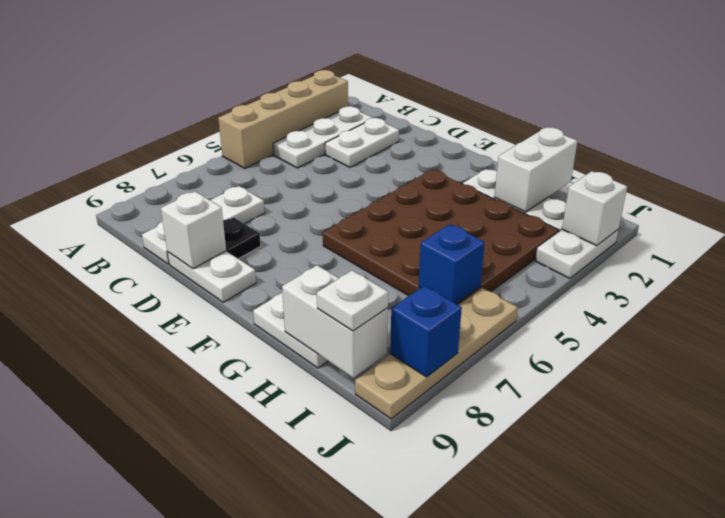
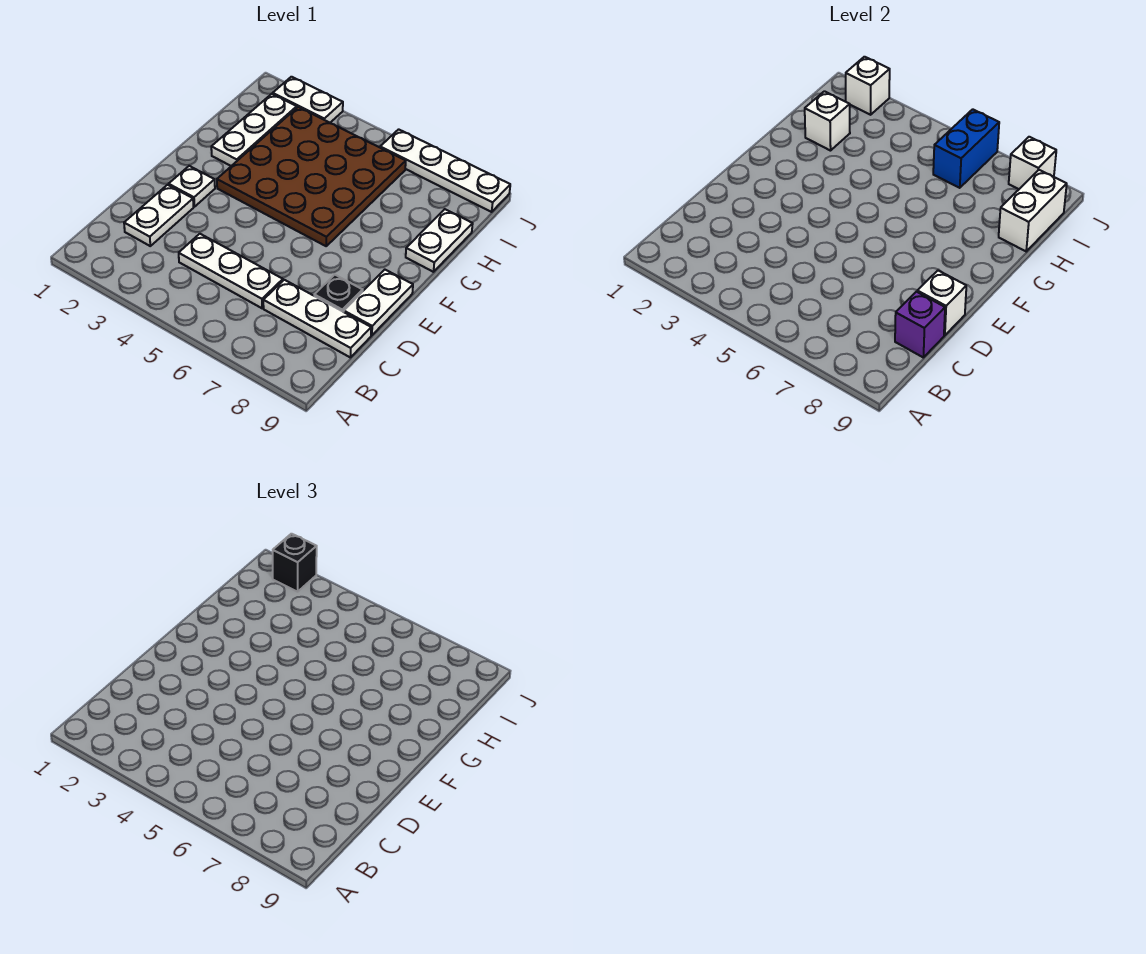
tan 1x4 brick [218,70,348,168] -> none
white 1x3 plate [273,106,373,168] -> white 1x3 plate moved to [179,234,283,308]
white 1x2 plate [325,118,399,167] -> white 1x2 plate turned to [124,185,193,246]
none -> purple 1x1 brick [895,292,945,357]
white 1x2 brick [494,128,577,212] -> white 1x1 brick [805,91,850,151]
blue 1x1 brick [419,224,485,304] -> blue 1x2 brick [933,109,999,188]
white 1x1 plate [317,270,388,331] -> white 1x1 plate moved to [169,166,215,207]
none -> black 1x1 brick [273,534,317,592]
tan 1x4 plate [355,288,518,419] -> white 1x4 plate [380,129,510,212]
blue 1x1 brick [390,286,462,377] -> white 1x1 brick [1009,137,1056,189]

